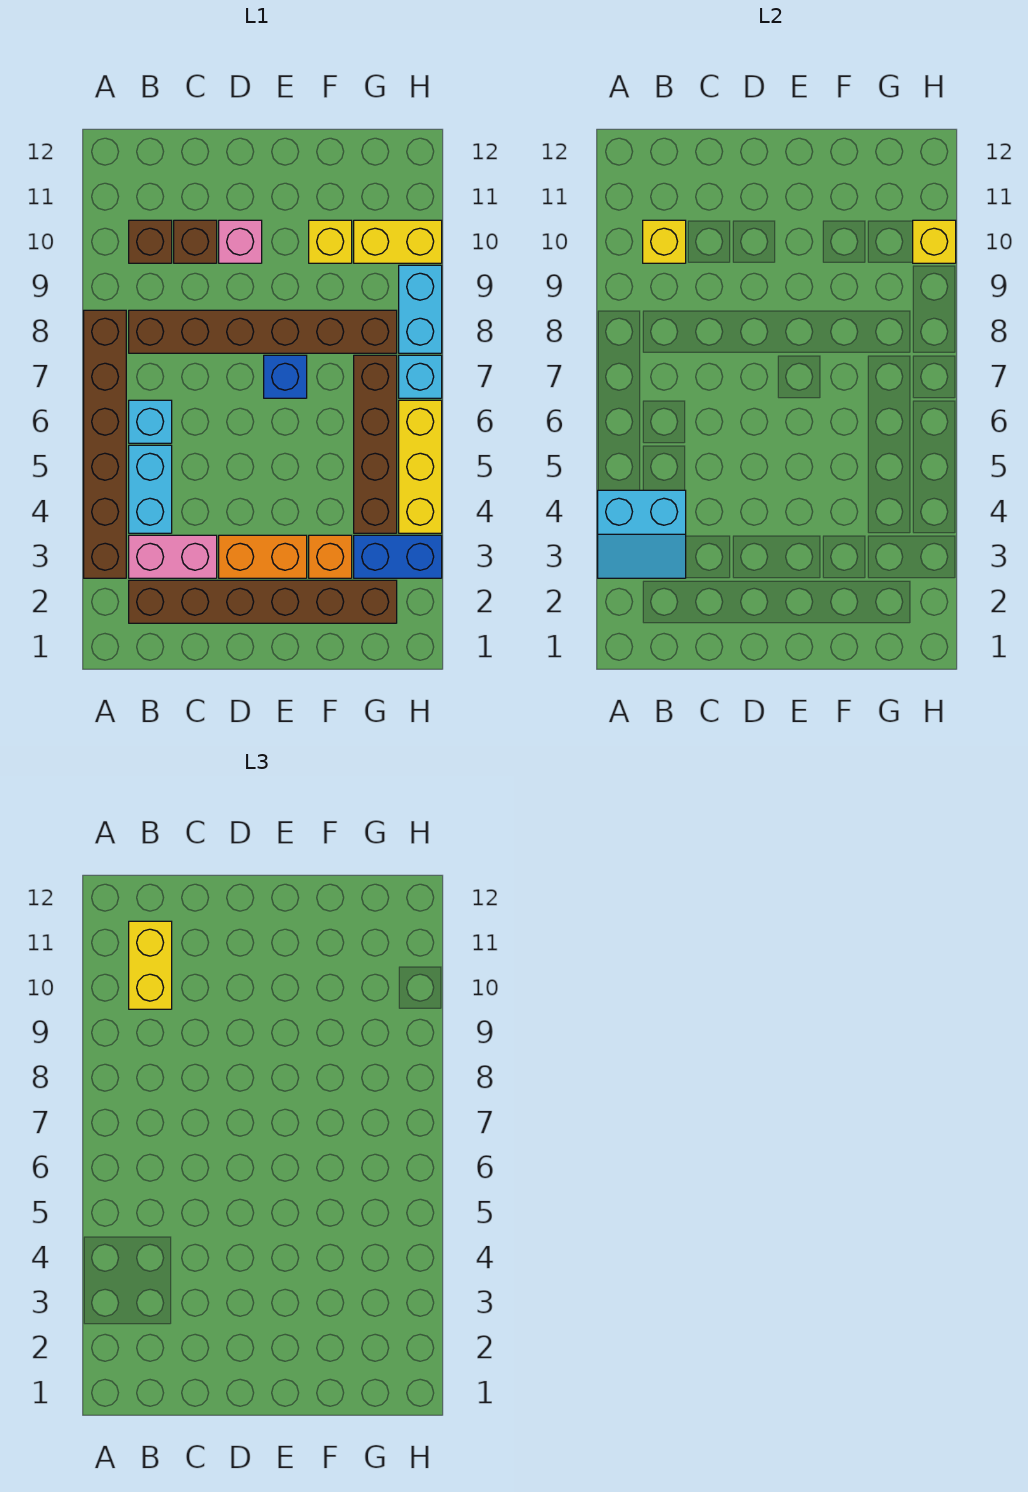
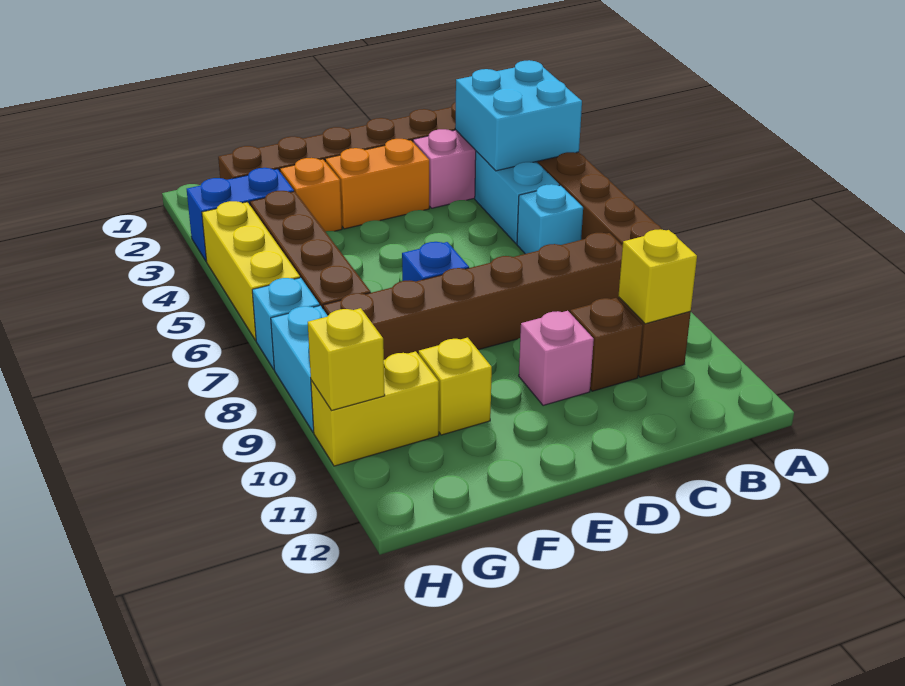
cyan 2x2 slope [598,490,686,578] -> cyan 2x2 brick [455,60,582,171]
yellow 1x2 brick [129,921,172,1009] -> none

